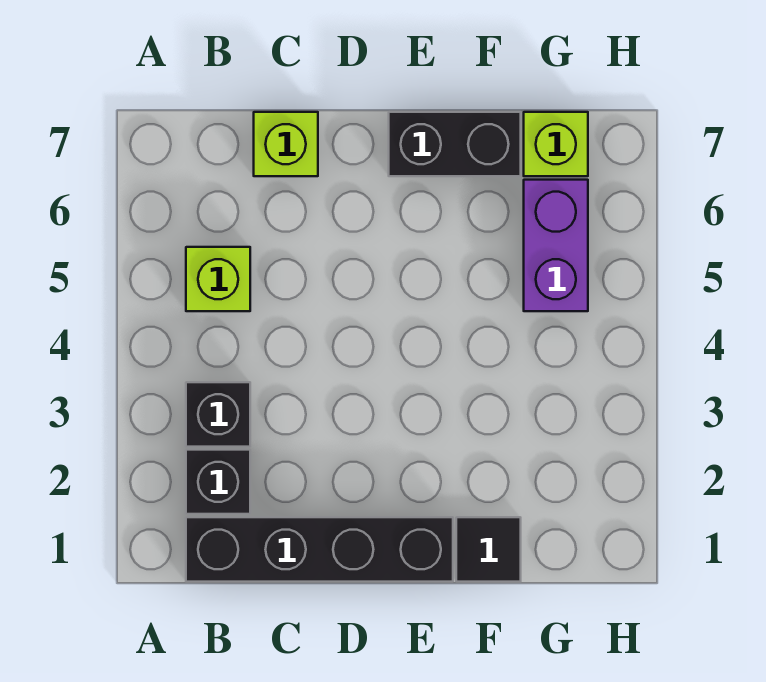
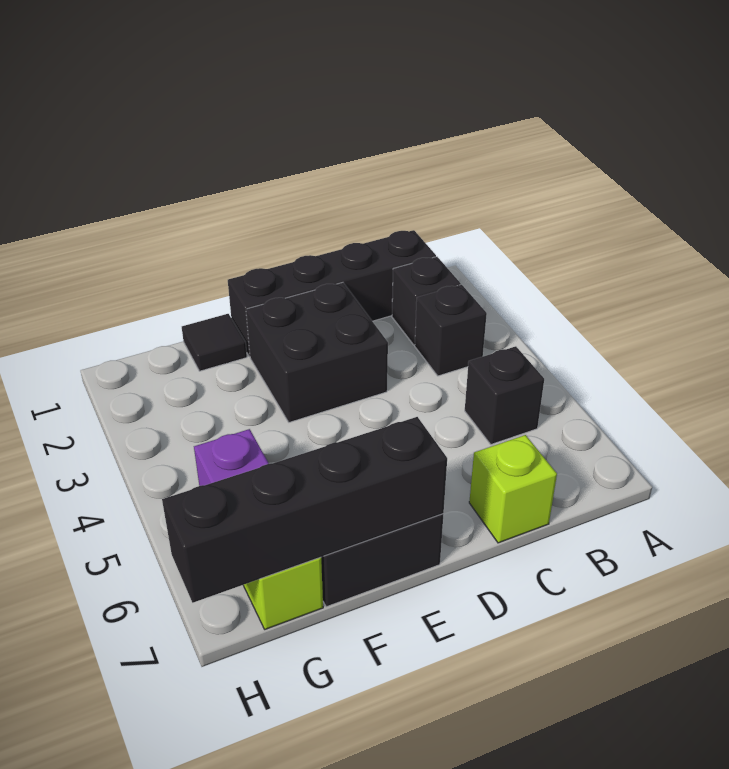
lime 1x1 brick [186,247,250,311] -> black 1x1 brick [465,346,544,444]
none -> black 2x2 brick [246,283,388,422]
none -> black 1x4 brick [162,417,447,603]

